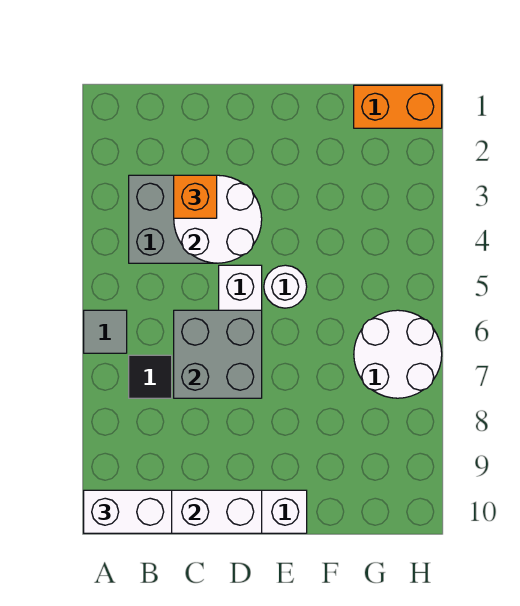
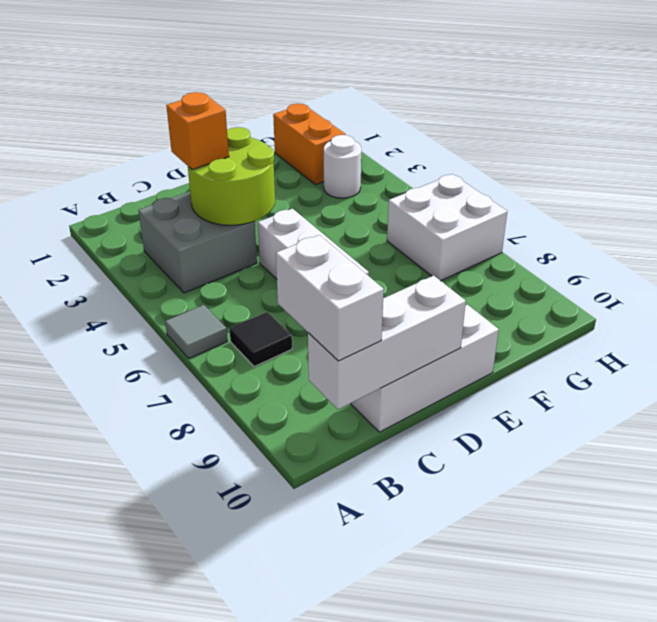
white 1x2 brick [84,490,172,533] -> white 1x2 brick turned to [276,235,384,361]
white 2x2 round brick [174,175,262,263] -> lime 2x2 round brick [188,127,275,225]
grey 2x2 brick [174,310,262,398] -> none
white 1x1 round brick [264,265,307,308] -> white 1x1 round brick moved to [324,135,361,198]
orange 1x2 brick [354,85,442,128] -> orange 1x2 brick turned to [273,103,346,185]
white 2x2 round brick [354,310,442,398] -> white 2x2 brick [387,174,507,281]

